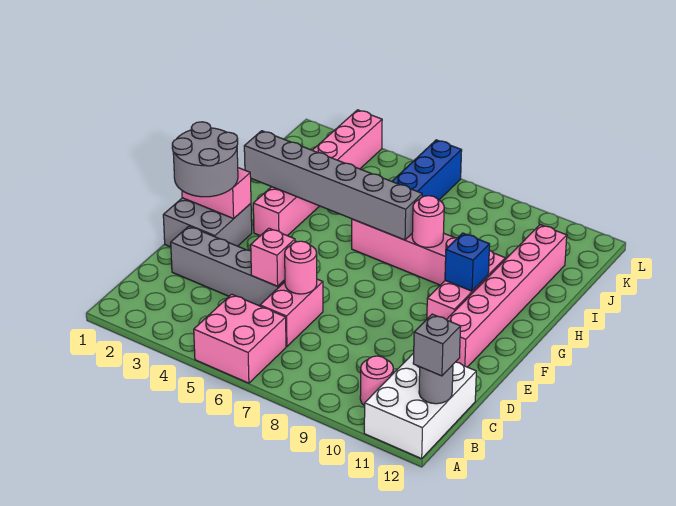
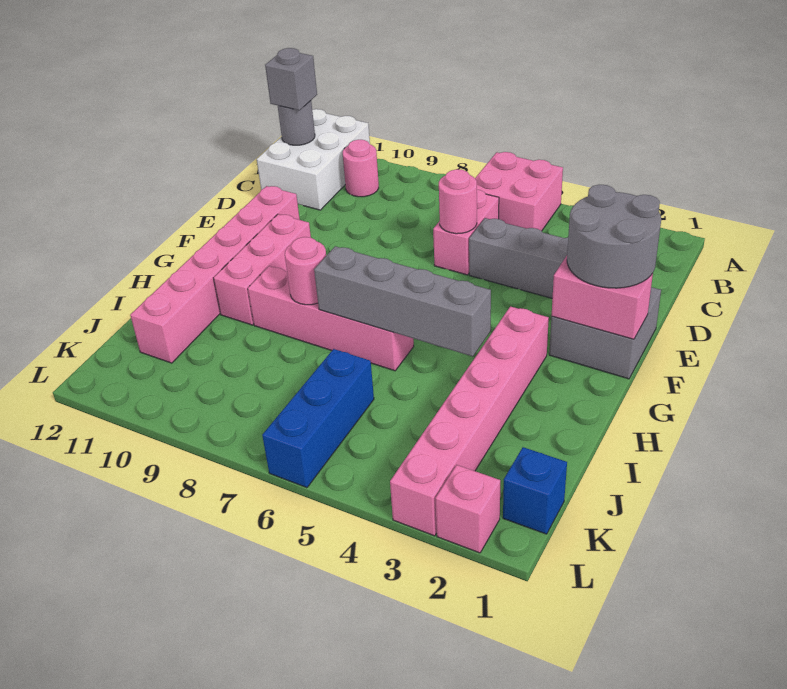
pink 1x1 brick [251,228,295,286] -> pink 1x1 brick moved to [435,465,500,553]
blue 1x1 brick [445,233,490,291] -> blue 1x1 brick moved to [503,447,567,534]
grey 1x6 brick [244,131,422,240] -> grey 1x4 brick [314,246,491,357]

